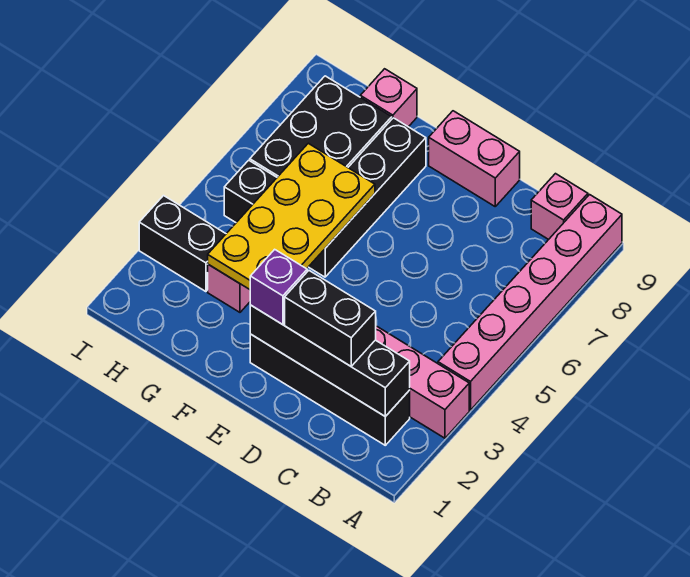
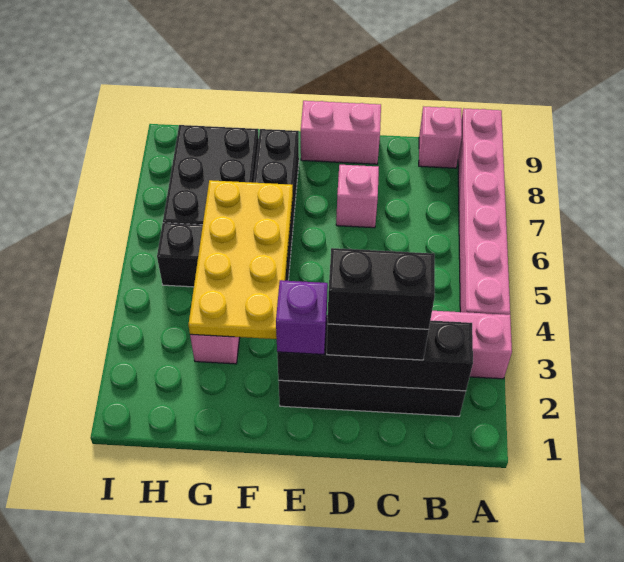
pink 1x1 brick [360,69,417,127] -> pink 1x1 brick moved to [336,165,379,228]
black 1x2 brick [139,196,226,292] -> black 1x2 brick moved to [328,248,435,330]

